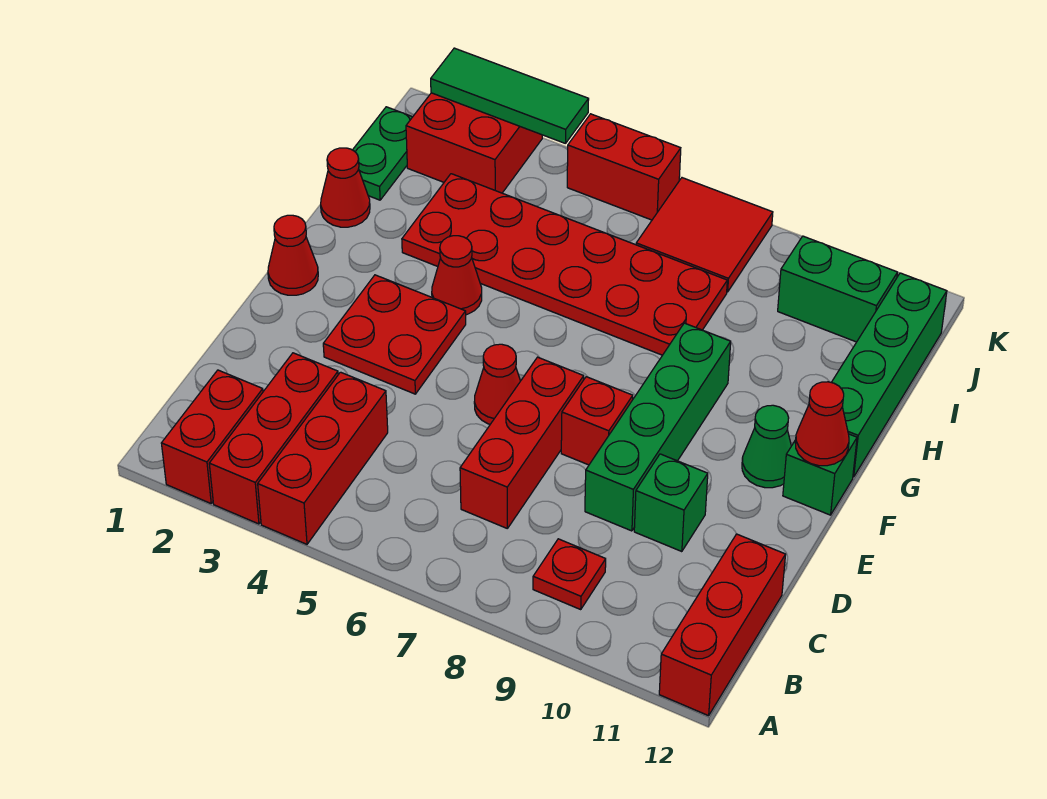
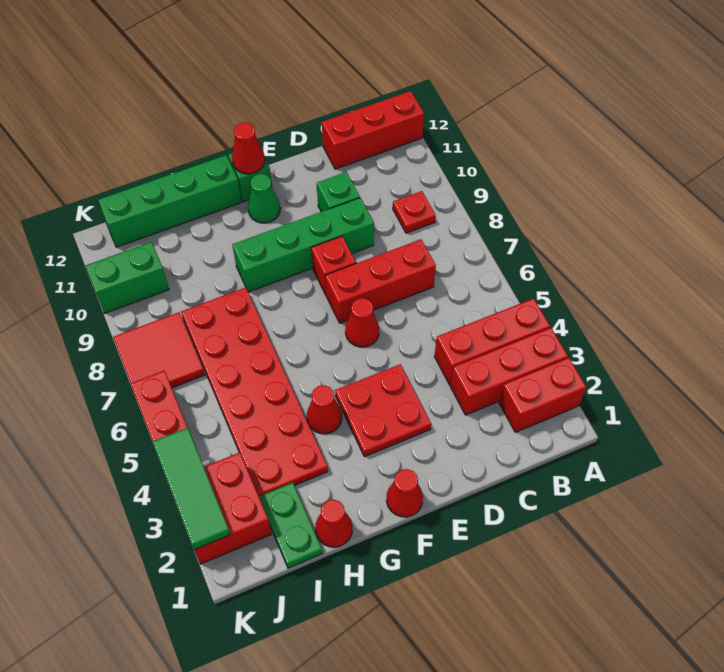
green 1x2 plate [353,107,412,200] -> green 1x2 plate turned to [259,483,322,568]
green 1x2 brick [778,236,898,342] -> green 1x2 brick turned to [86,242,169,313]

